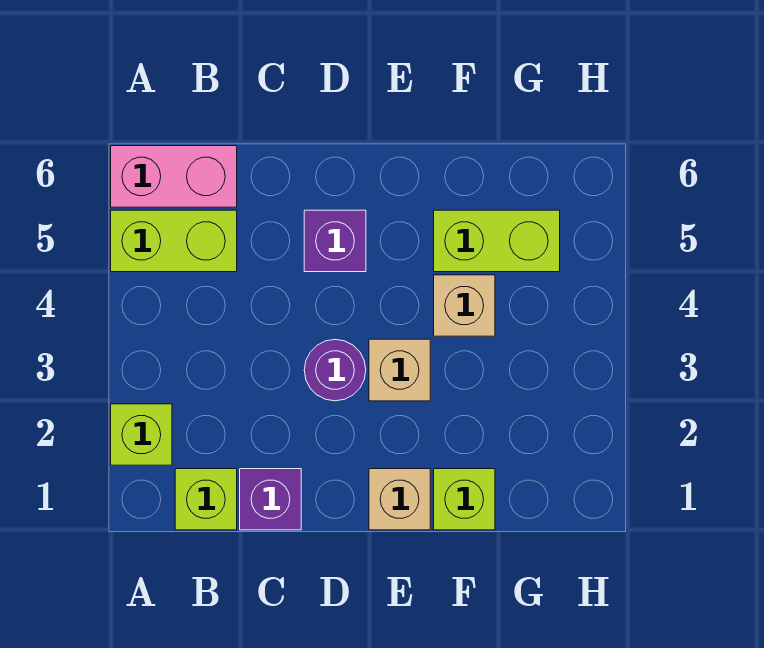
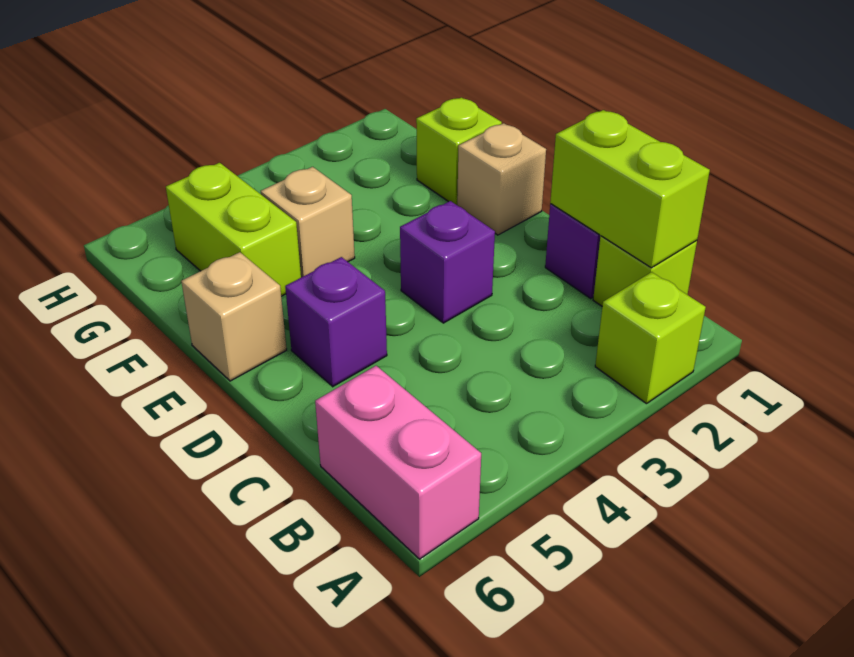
lime 1x2 brick [111,210,237,272] -> lime 1x2 brick moved to [550,110,710,268]
purple 1x1 round brick [304,340,366,401] -> purple 1x1 brick [400,201,495,323]
tan 1x1 brick [369,339,430,401] -> tan 1x1 brick moved to [181,252,287,381]

